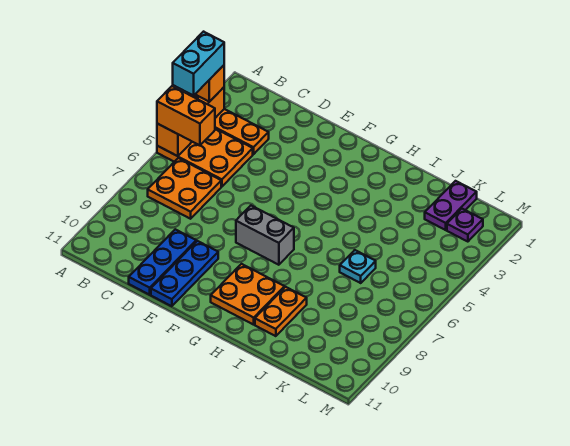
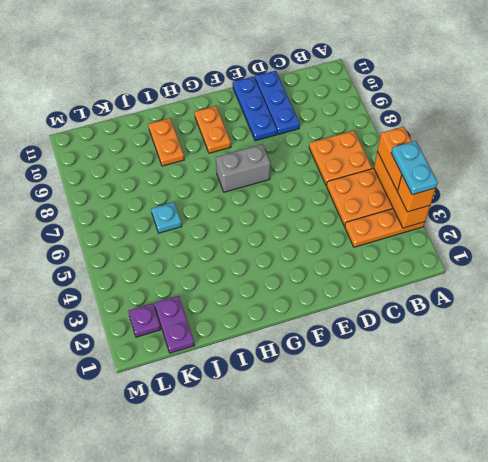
cyan 1x2 brick [173,32,224,96] -> cyan 1x2 plate [391,141,438,195]
orange 1x2 brick [157,86,215,146] -> orange 1x2 brick turned to [377,127,412,191]
orange 2x2 plate [211,264,284,325] -> orange 1x2 plate [195,106,231,153]

